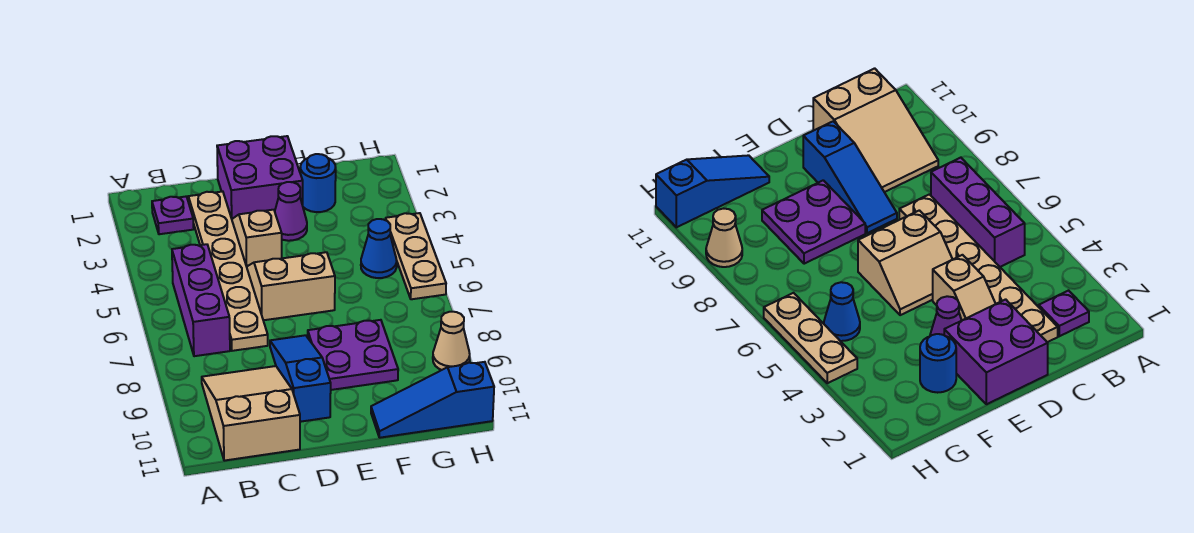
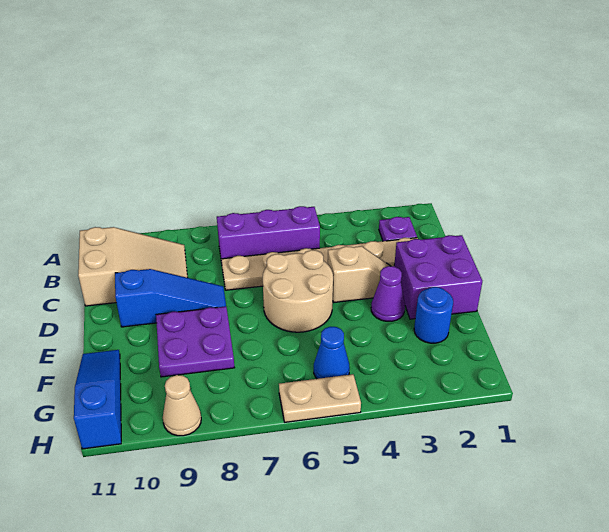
tan 2x2 slope [247,252,335,320] -> tan 2x2 round brick [263,250,333,332]
tan 1x3 plate [385,213,446,299] -> tan 1x2 plate [279,374,361,422]

